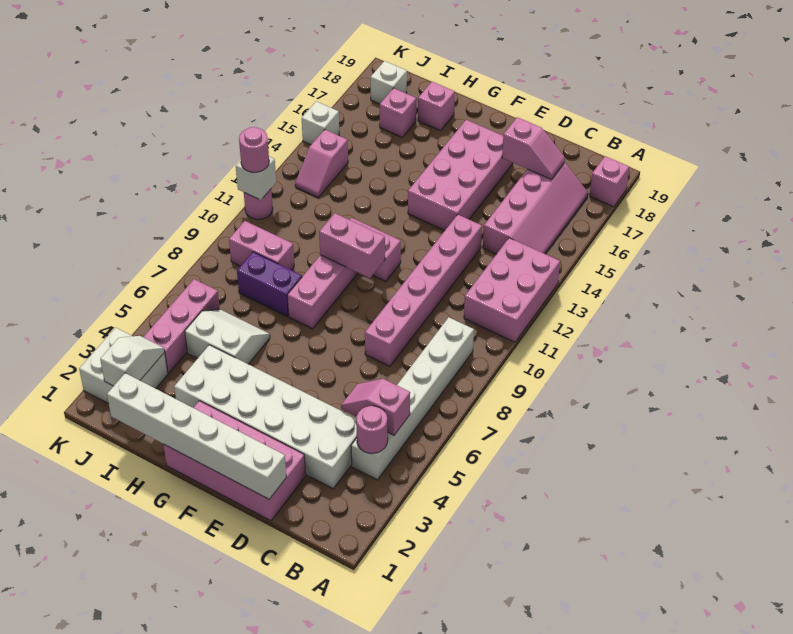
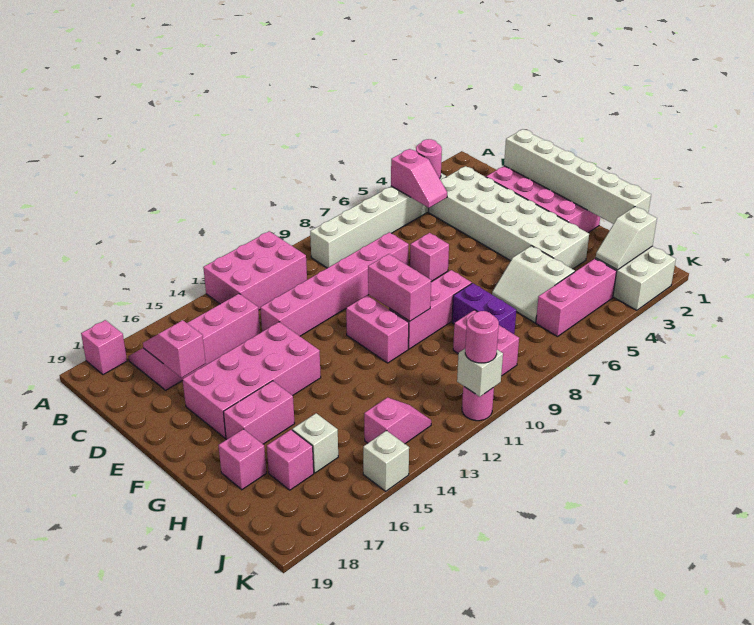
none -> pink 1x1 brick [410,233,449,281]
none -> pink 1x2 brick [224,381,295,444]
white 1x1 brick [370,61,407,104] -> white 1x1 brick moved to [292,413,338,473]

